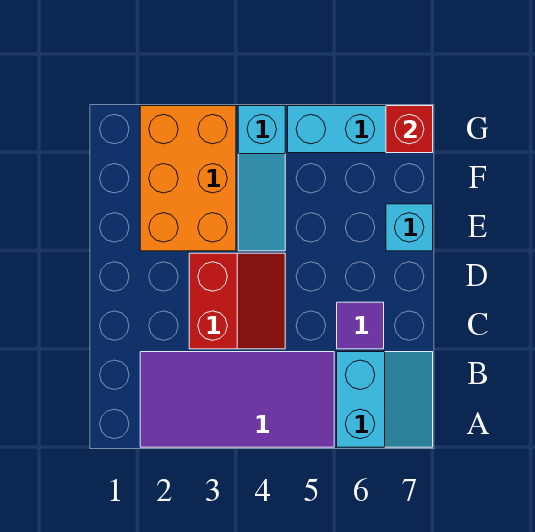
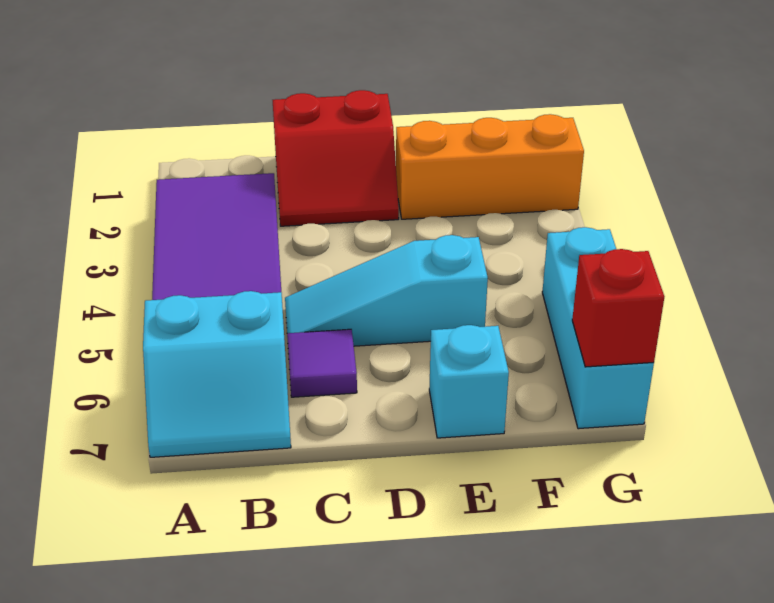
red 2x2 slope [189,253,285,349] -> red 2x2 slope moved to [273,90,399,226]
orange 2x3 brick [140,106,236,251] -> orange 1x3 brick [396,114,584,219]
cyan 1x3 slope [238,106,285,251] -> cyan 1x3 slope moved to [285,235,488,346]

